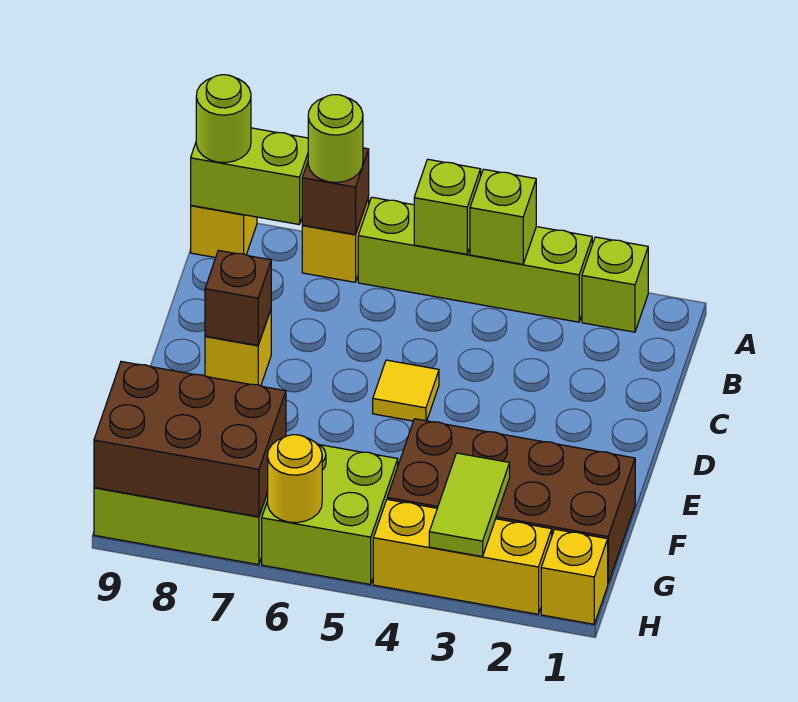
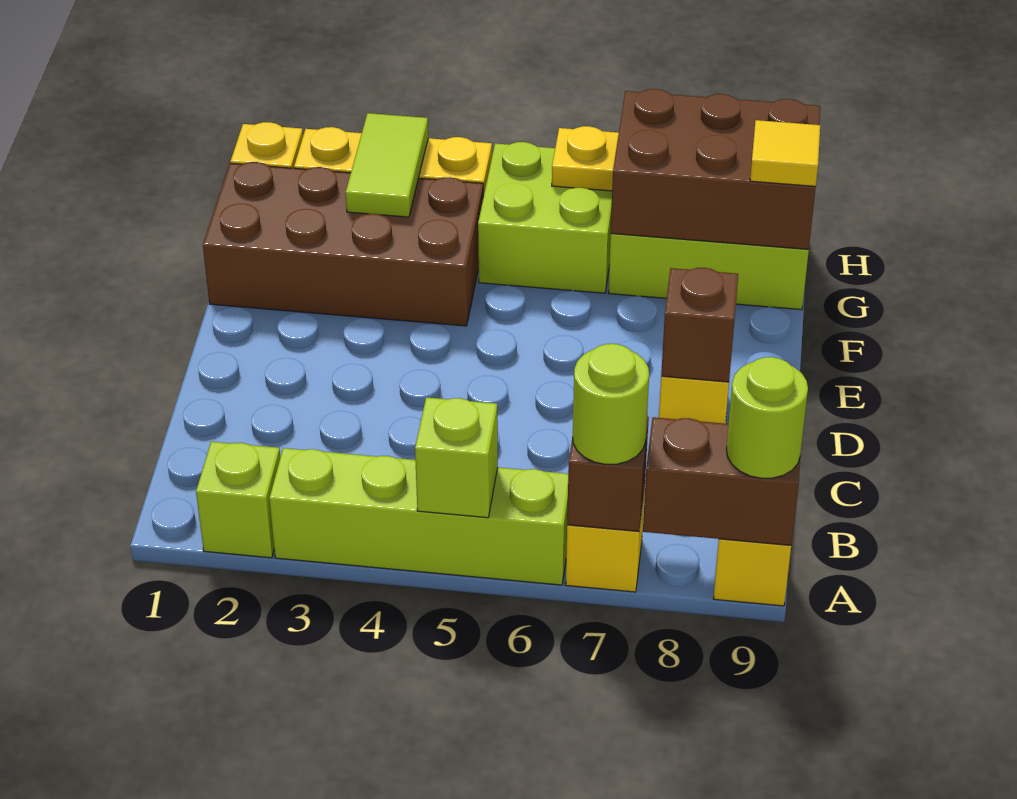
lime 1x1 brick [470,169,536,264] -> none
lime 1x2 brick [191,128,308,224] -> brown 1x2 brick [643,417,800,545]
yellow 1x1 tile [373,360,439,421] -> yellow 1x1 tile moved to [750,120,820,186]
yellow 1x1 round brick [267,435,322,523] -> yellow 1x1 plate [552,126,619,191]

